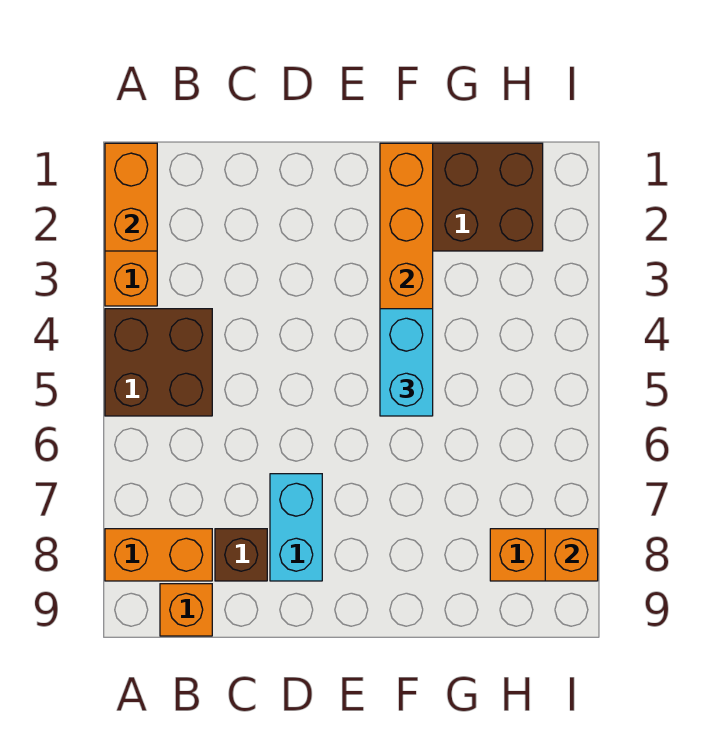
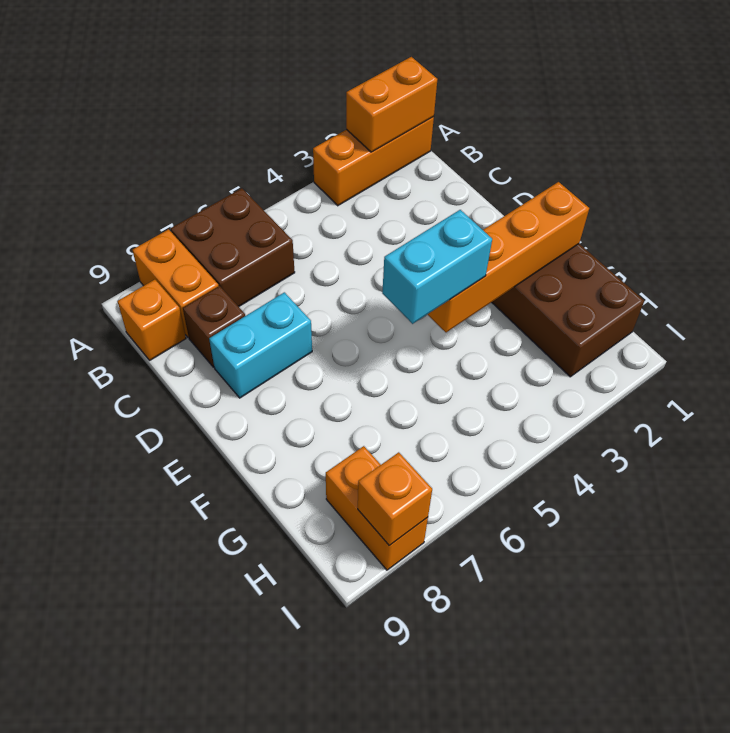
brown 2x2 brick [105,309,212,416] -> brown 2x2 brick moved to [171,188,295,307]

